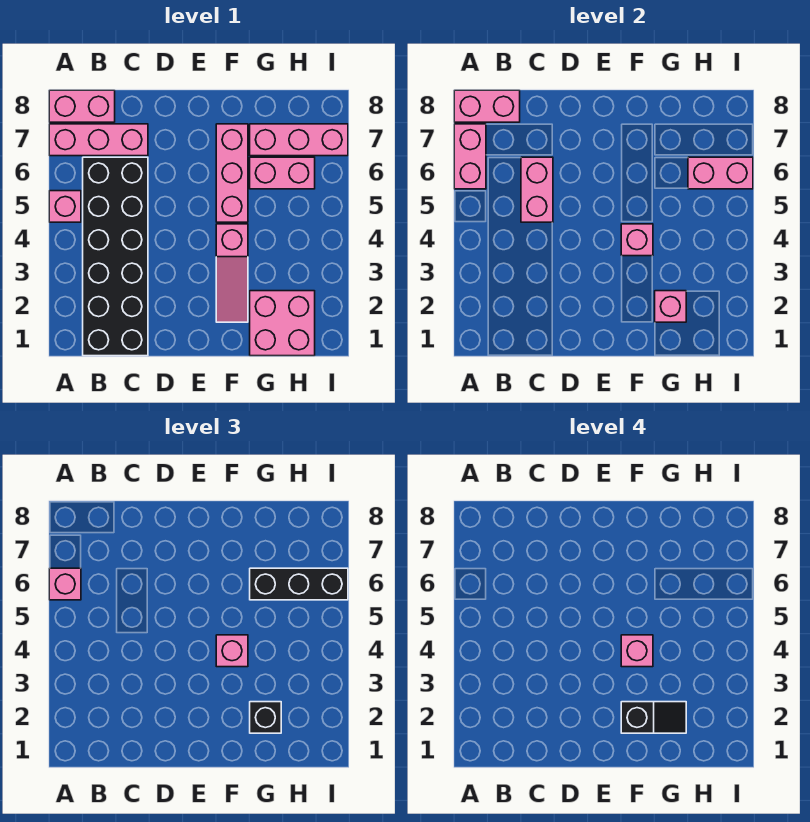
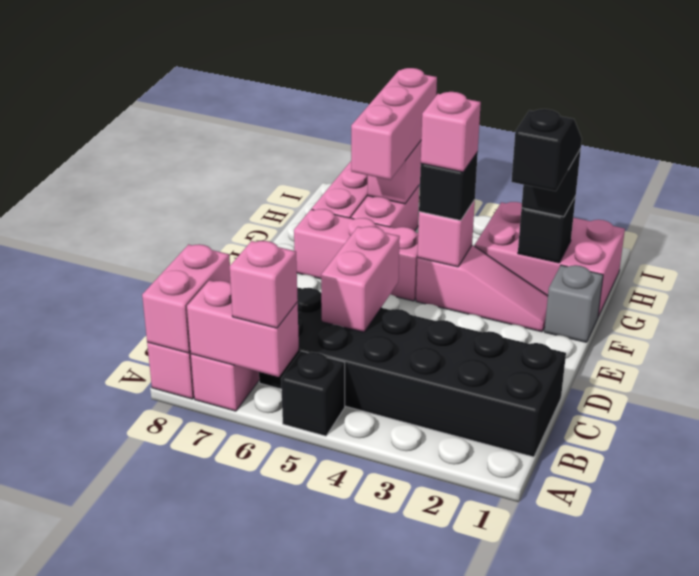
pink 1x1 brick [49,191,81,222] -> black 1x1 brick [281,351,345,436]
pink 1x2 brick [521,157,553,222] -> pink 1x2 brick turned to [321,226,400,332]
none -> grey 1x1 brick [544,265,603,342]
pink 1x1 brick [216,635,248,667] -> black 1x1 brick [419,152,478,220]
pink 2x2 brick [250,291,315,356] -> pink 2x3 brick [475,202,625,316]
pink 1x1 brick [655,291,686,322] -> black 1x1 brick [518,196,576,263]
black 1x3 brick [250,568,348,600] -> pink 1x3 brick [351,68,437,180]

